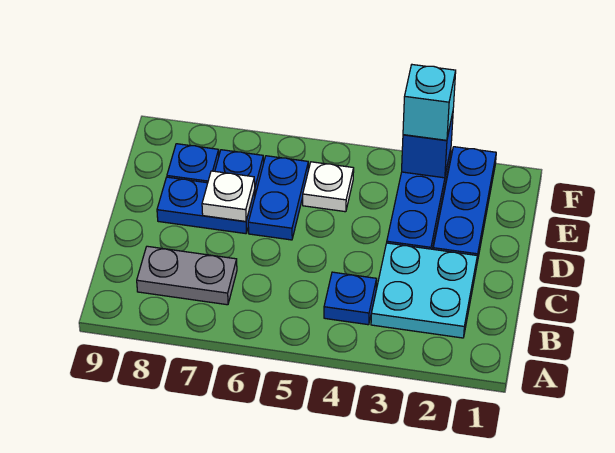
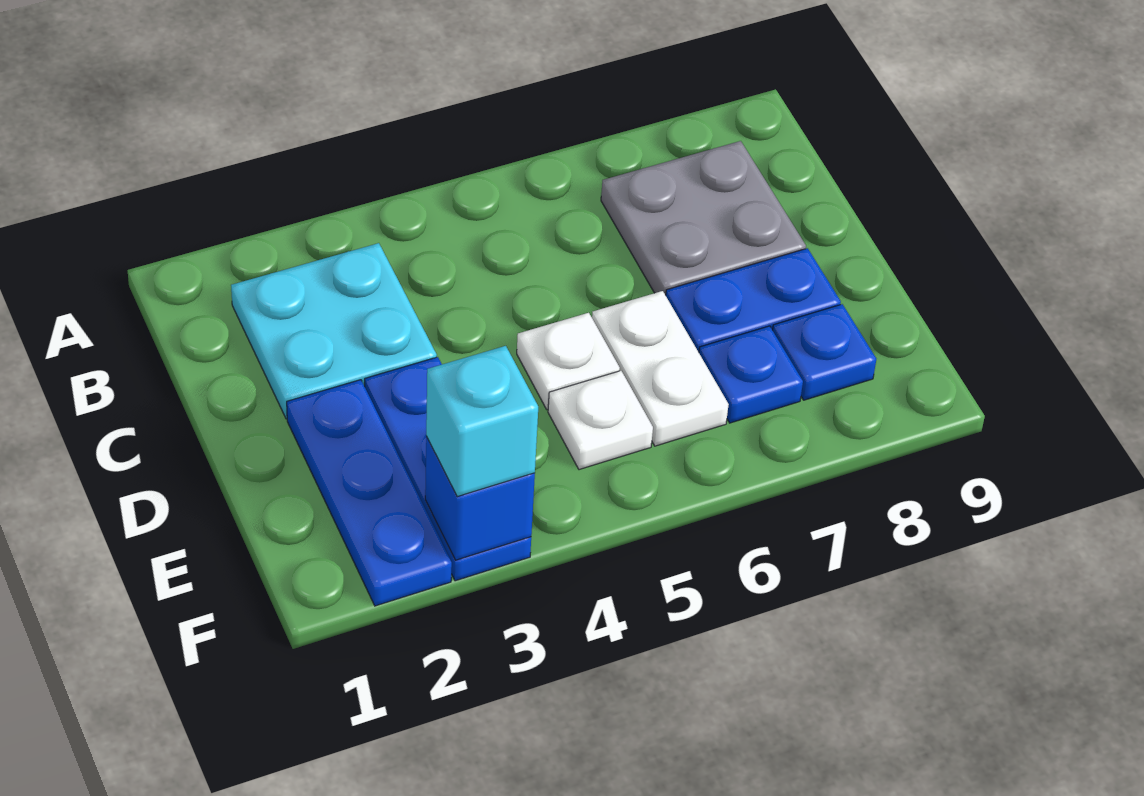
blue 1x1 plate [324,272,377,325] -> none
grey 1x2 plate [137,246,237,305] -> grey 2x2 plate [601,141,806,295]
blue 1x2 plate [248,156,308,240] -> white 1x2 plate [592,291,729,446]
white 1x1 plate [202,171,255,222] -> white 1x1 plate moved to [517,313,620,409]

